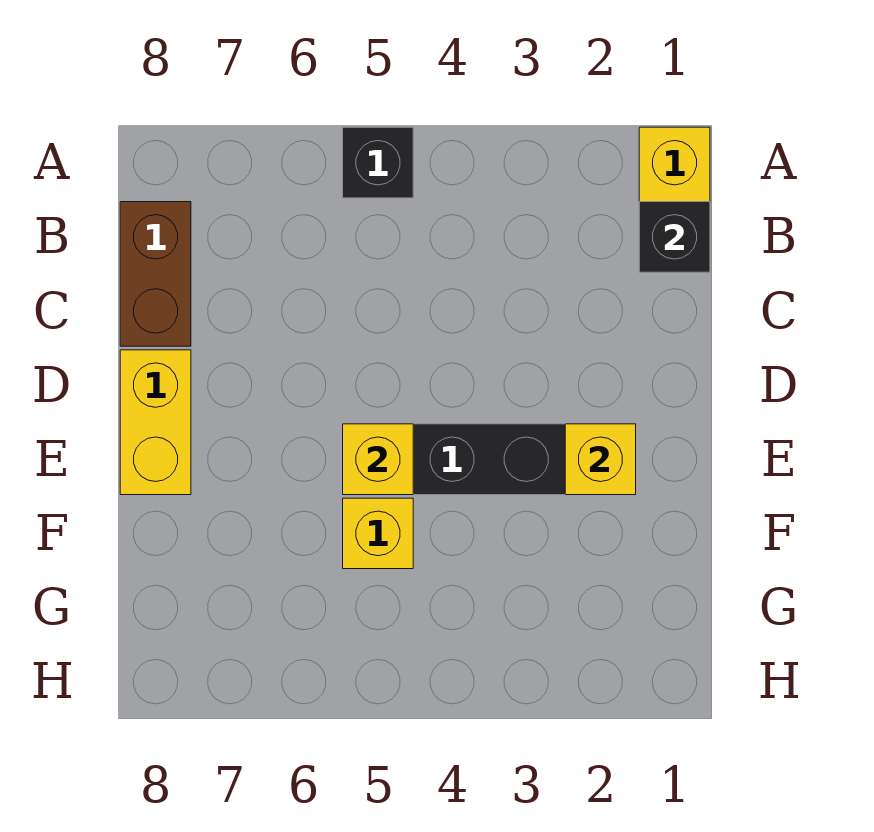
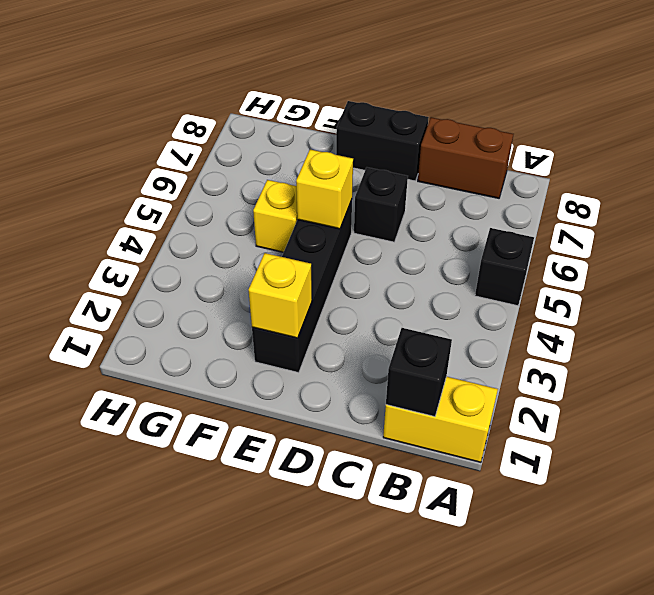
none -> black 1x1 brick [354,167,408,242]
yellow 1x2 brick [120,350,191,495] -> black 1x2 brick [336,101,429,181]

